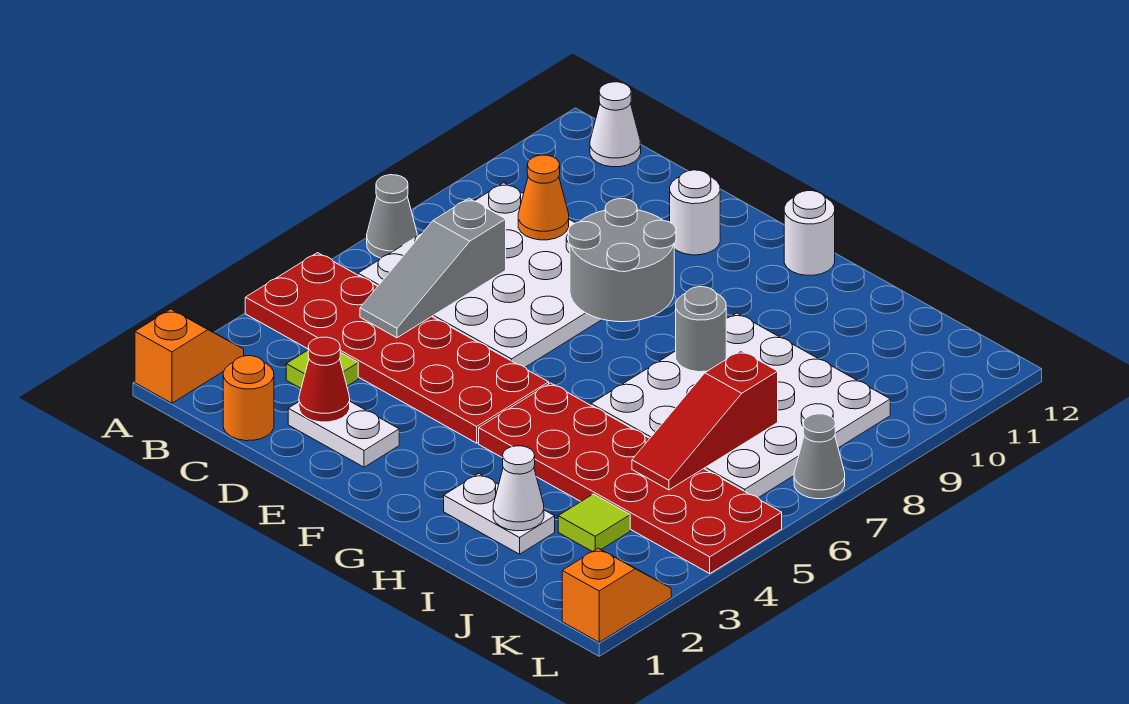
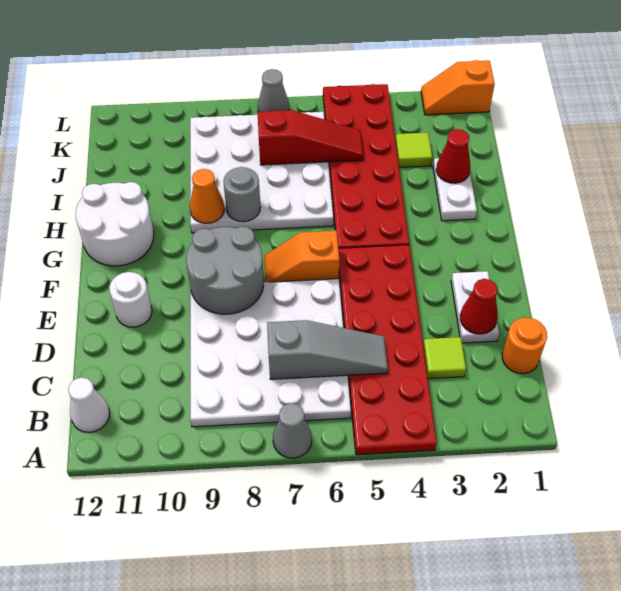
orange 1x2 slope [135,309,244,403] -> orange 1x2 slope moved to [265,231,339,282]
orange 1x1 cone [518,155,569,240] -> orange 1x1 cone moved to [190,169,225,223]
white 1x1 round brick [784,191,835,275] -> white 2x2 round brick [76,182,154,266]
white 1x1 cone [493,446,544,531] -> red 1x1 cone [436,129,470,183]

